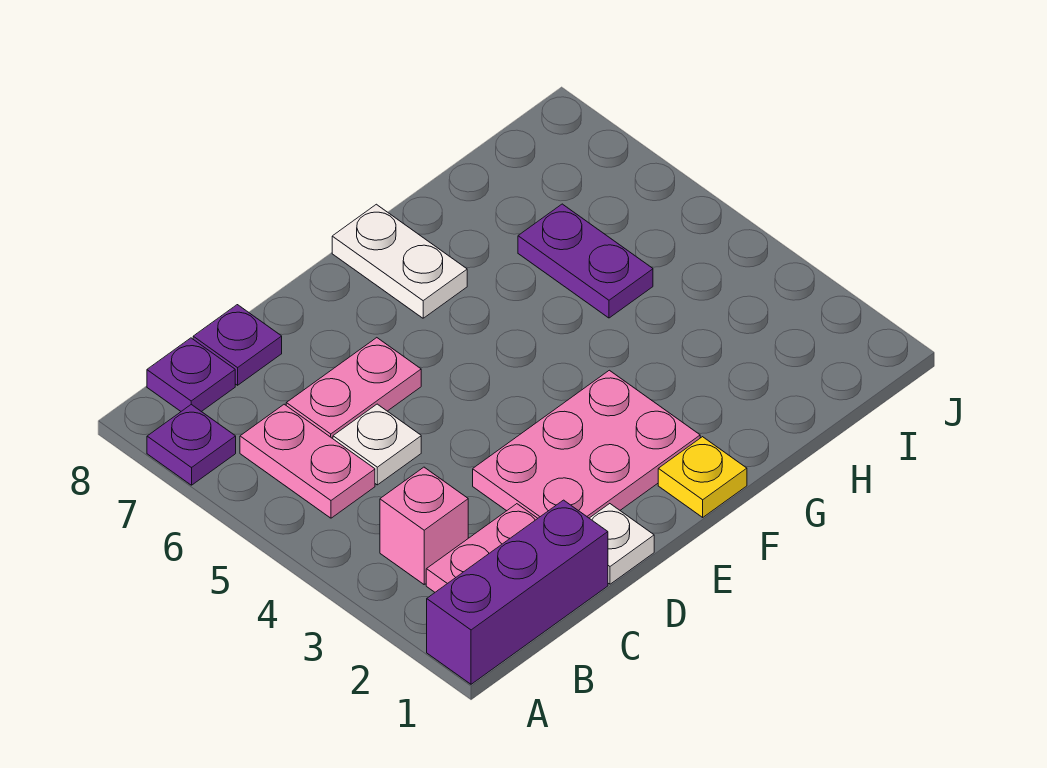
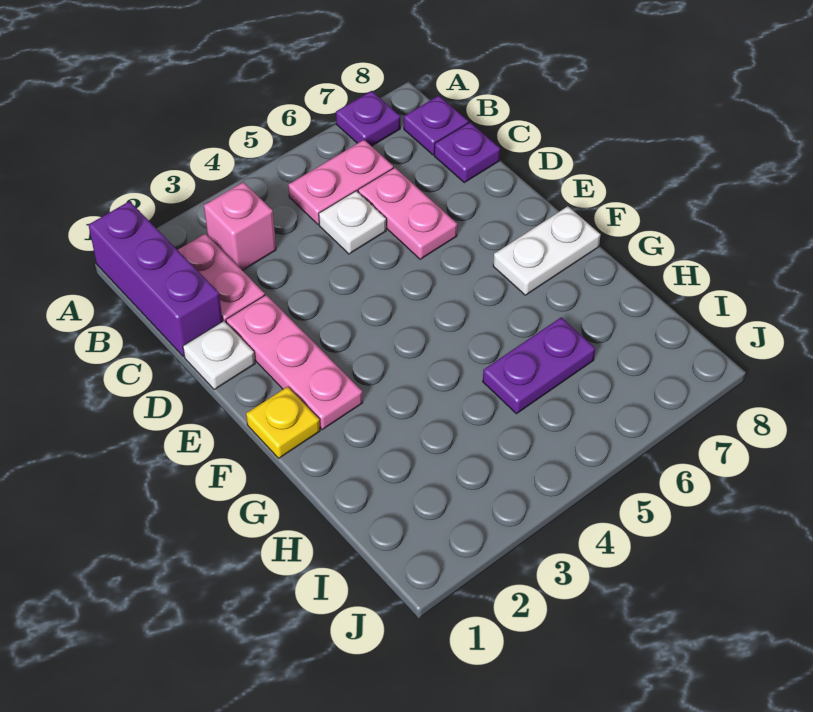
pink 2x3 plate [473,370,700,518] -> pink 1x3 plate [226,295,363,430]

